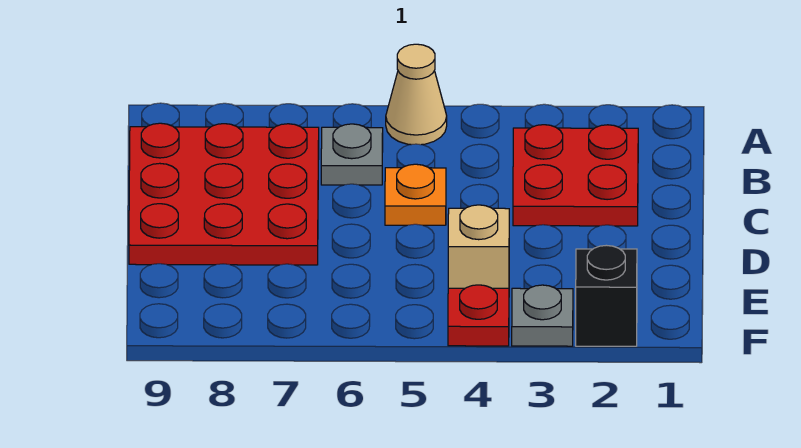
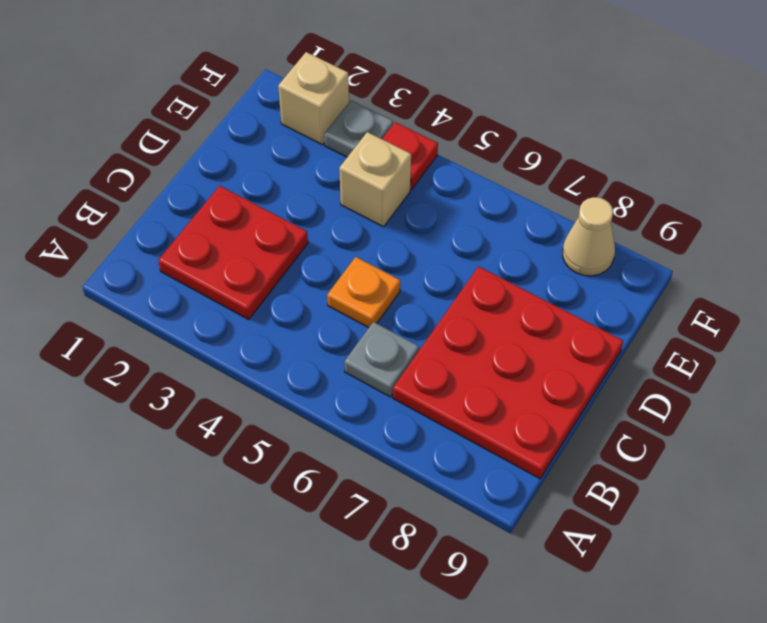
tan 1x1 cone [386,44,447,145] -> tan 1x1 cone moved to [562,197,615,276]
black 1x1 brick [576,245,637,346] -> tan 1x1 brick [278,52,349,145]

